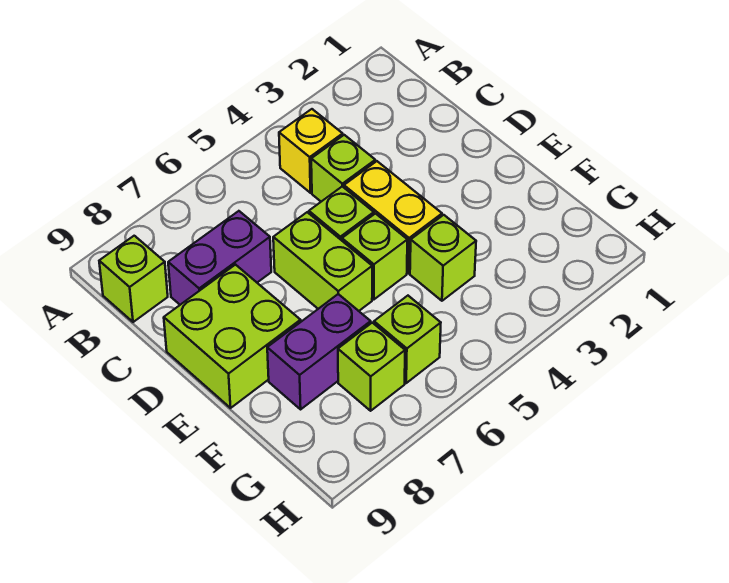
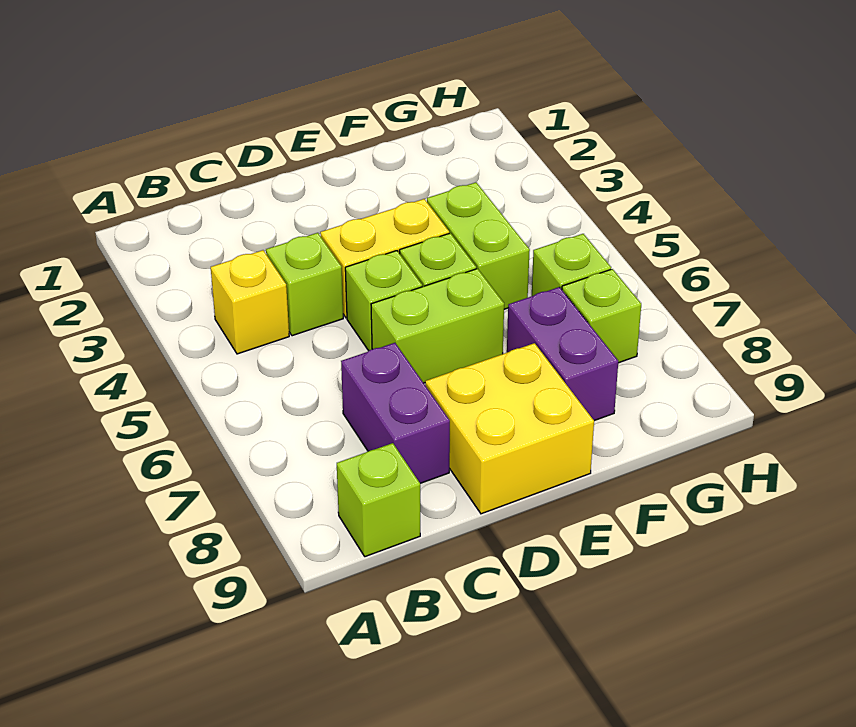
lime 2x2 brick [164,265,301,408] -> yellow 2x2 brick [425,343,594,514]
lime 1x1 brick [410,215,476,301] -> lime 1x2 brick [427,182,530,309]

